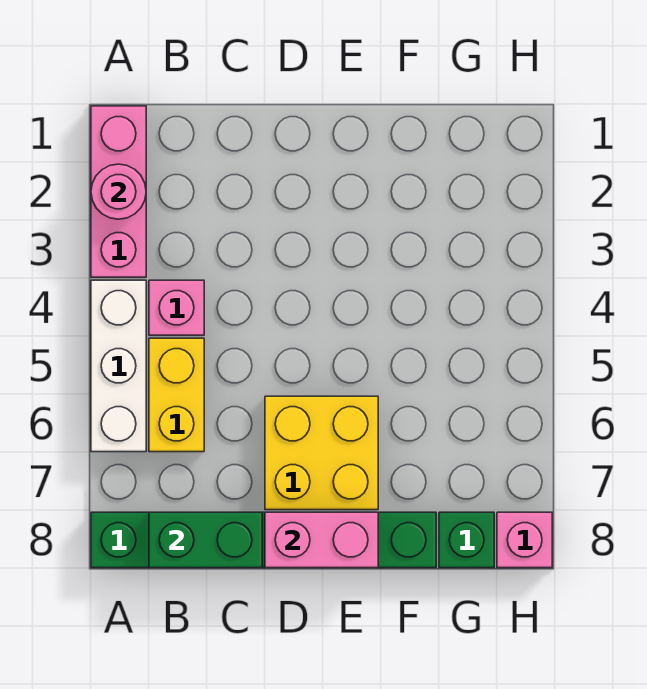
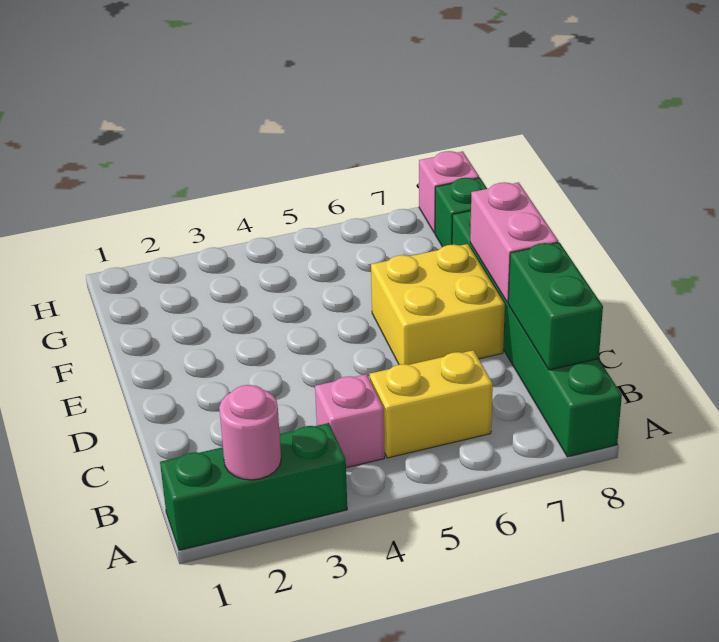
pink 1x3 brick [91,106,146,277] -> green 1x3 brick [160,423,347,550]
white 1x3 brick [91,280,146,452] -> none

